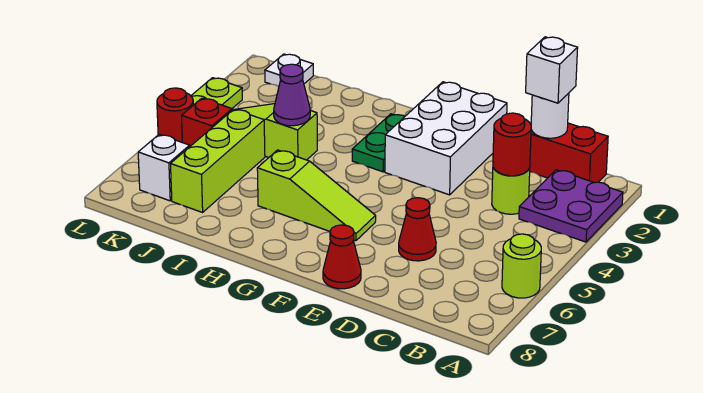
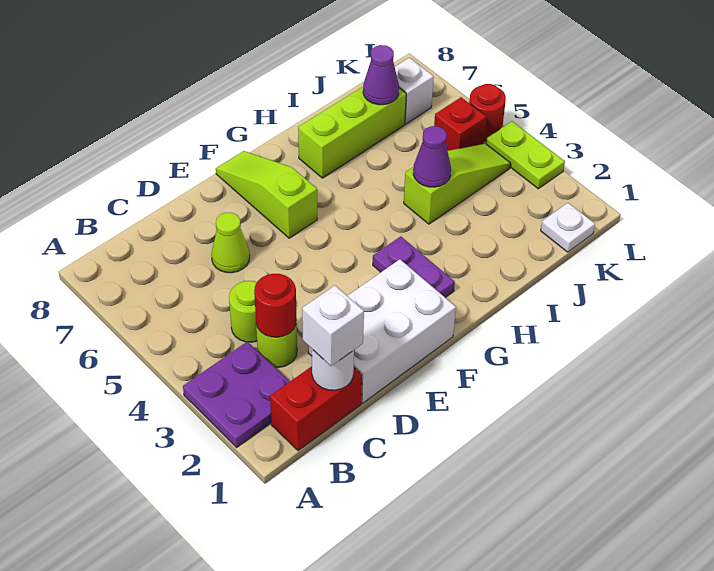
lime 1x1 round brick [502,234,541,298] -> lime 1x1 round brick moved to [229,281,257,342]
red 1x1 cone [399,198,436,261] -> lime 1x1 cone [211,213,250,273]
white 2x3 brick [385,82,507,195] -> white 2x3 brick turned to [308,259,456,403]
red 1x1 cone [323,225,361,289] -> none
lime 1x3 slope [257,150,376,241] -> lime 1x3 slope turned to [216,151,317,238]
green 1x2 plate [352,114,405,172] -> purple 1x2 plate [373,236,455,297]
lime 1x3 brick [171,109,265,212] -> lime 1x3 brick turned to [298,87,406,178]
none -> purple 1x1 cone [363,45,399,105]

